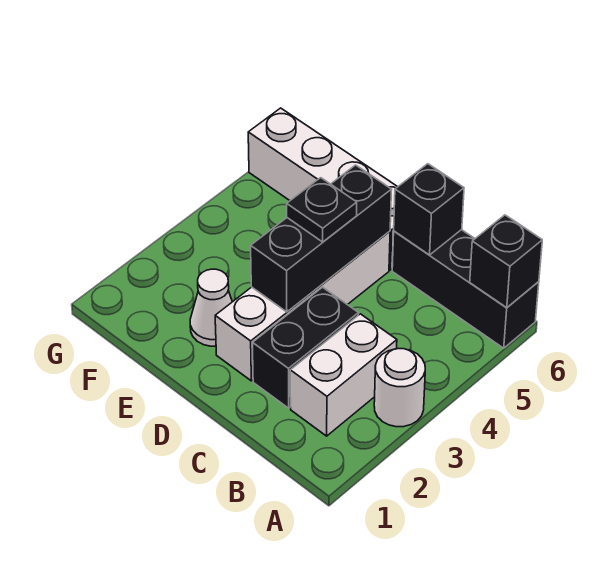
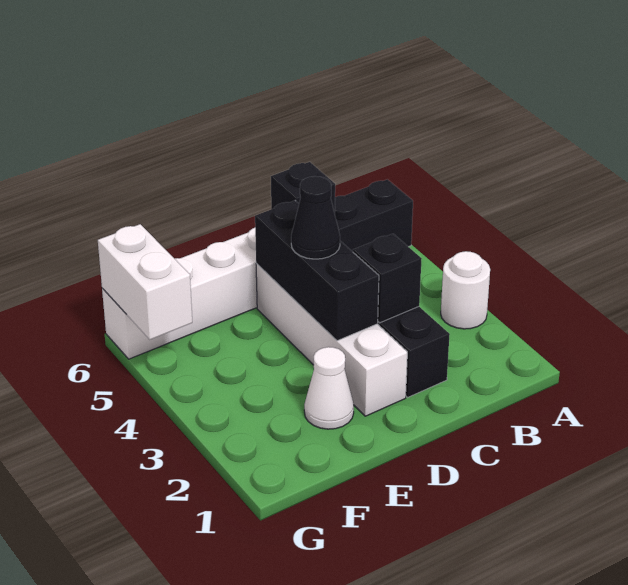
black 1x1 brick [470,215,542,308] -> black 1x1 brick moved to [353,234,422,323]
white 1x2 brick [290,314,397,436] -> white 1x2 brick moved to [98,224,192,340]
black 1x1 plate [287,178,357,242] -> black 1x1 cone [291,176,340,259]

